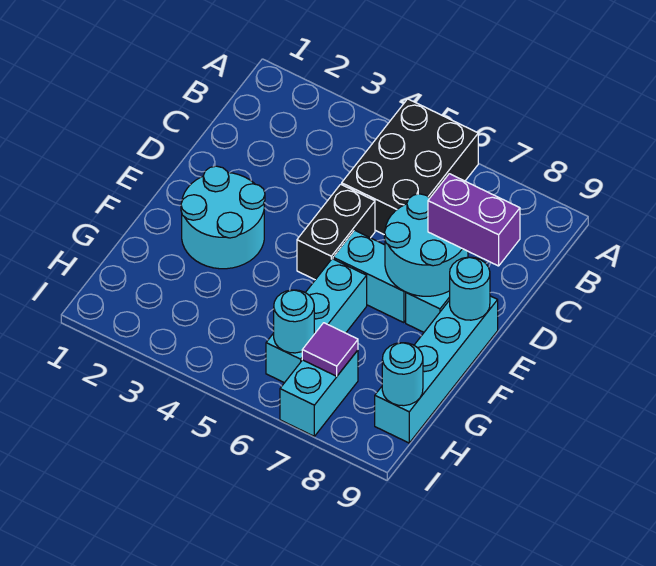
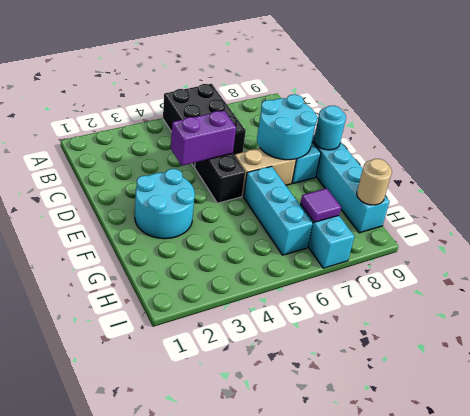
purple 1x2 brick [428,174,520,266] -> purple 1x2 brick moved to [171,111,236,166]
cyan 1x2 brick [333,230,406,323] -> tan 1x2 brick [234,148,296,196]
cyan 1x1 round brick [274,290,314,353] -> none
cyan 1x1 round brick [382,343,423,406] -> tan 1x1 round brick [357,159,392,205]

